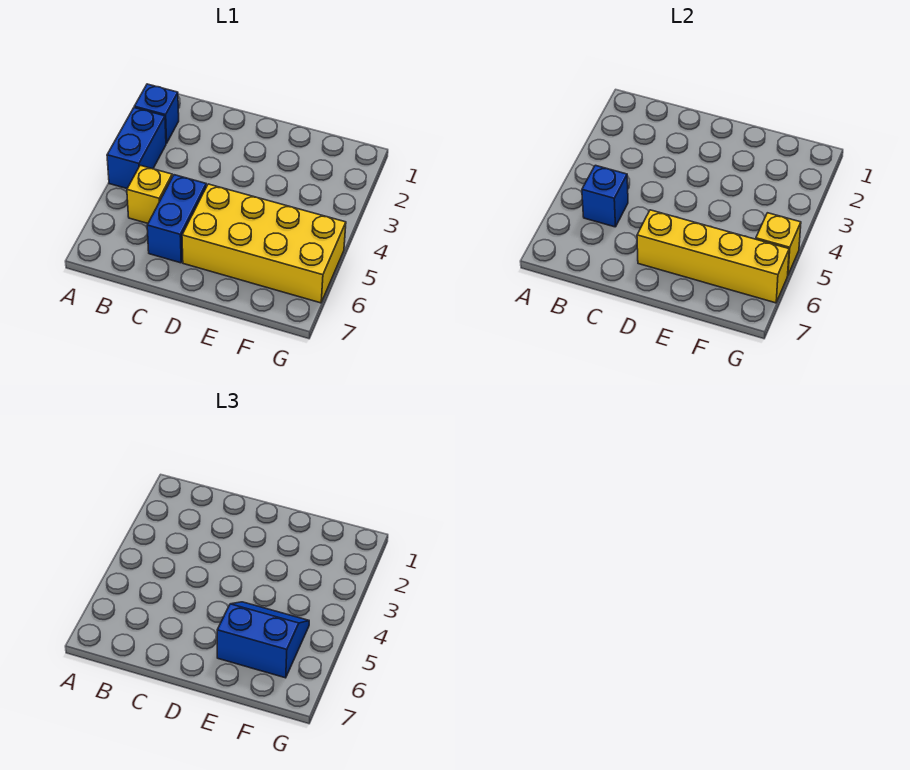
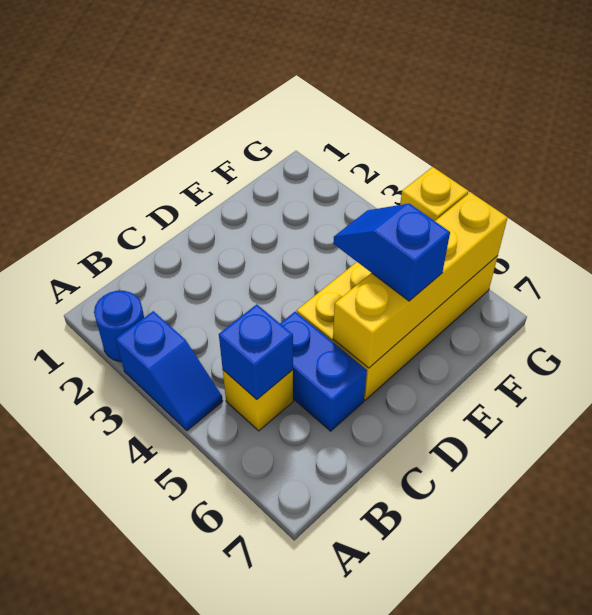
blue 1x1 brick [134,84,179,143] -> blue 1x1 round brick [94,291,144,362]
blue 1x2 brick [107,108,166,188] -> blue 1x2 slope [116,311,223,431]
blue 2x2 slope [217,602,309,678] -> blue 1x2 slope [333,203,450,301]

